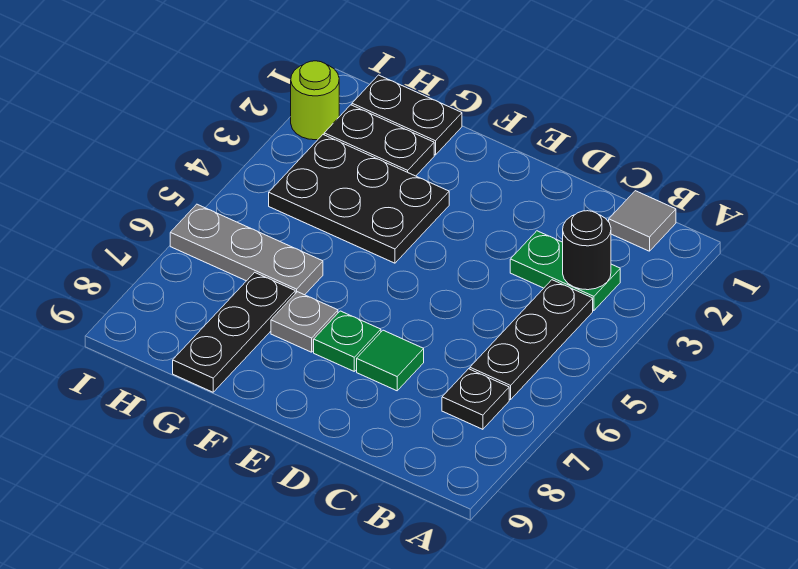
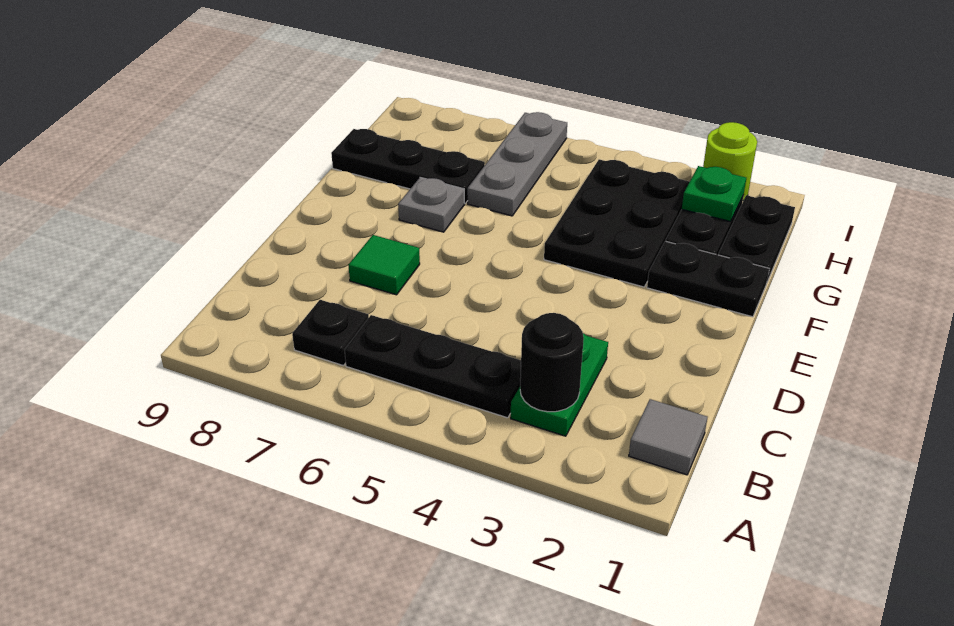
green 1x1 plate [314,311,381,371] -> green 1x1 plate moved to [682,166,746,222]
none -> black 1x2 plate [647,241,769,317]

